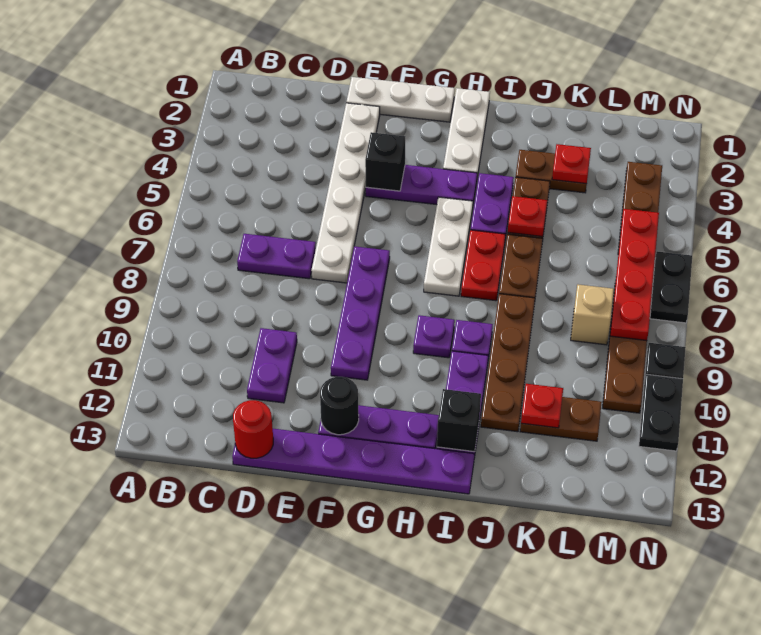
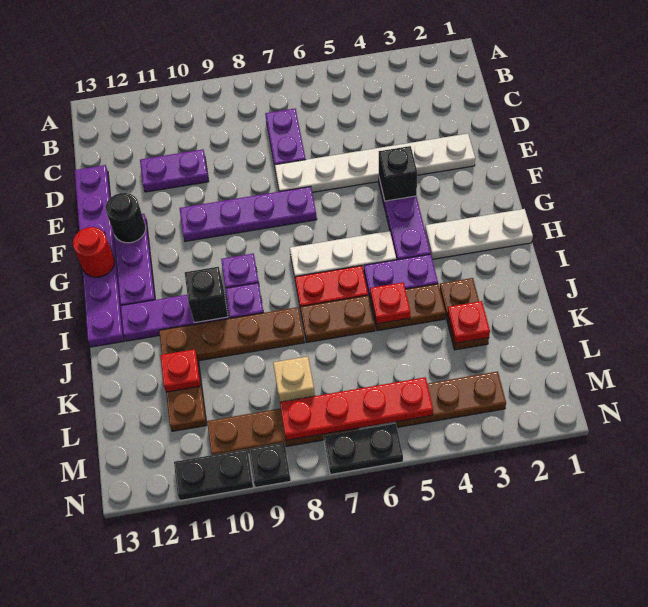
red 1x1 round brick [233,400,273,458] -> red 1x1 round brick moved to [73,227,115,277]
white 1x3 plate [346,77,455,122] -> none
black 1x1 brick [437,389,481,452] -> black 1x1 brick moved to [185,267,228,323]

